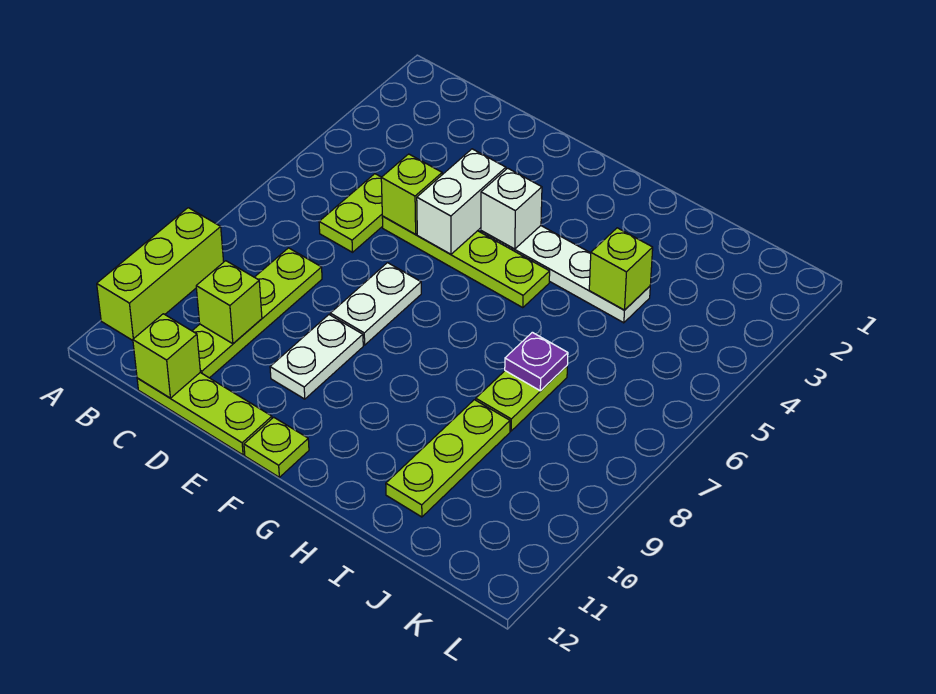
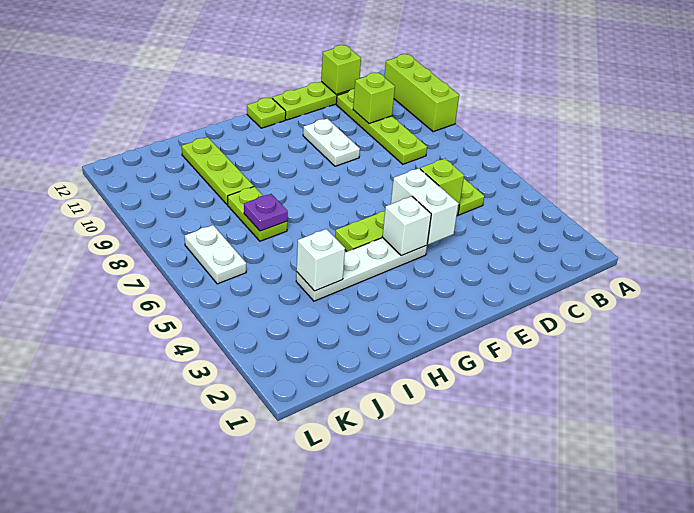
white 1x2 plate [330,263,421,345] -> white 1x2 plate moved to [185,225,246,284]
lime 1x1 brick [589,228,653,310] -> white 1x1 brick [297,229,345,291]

